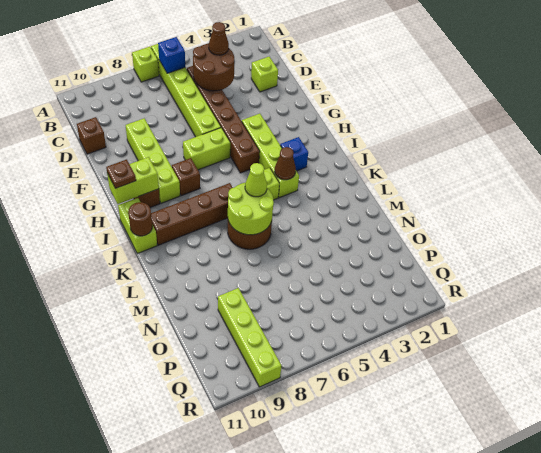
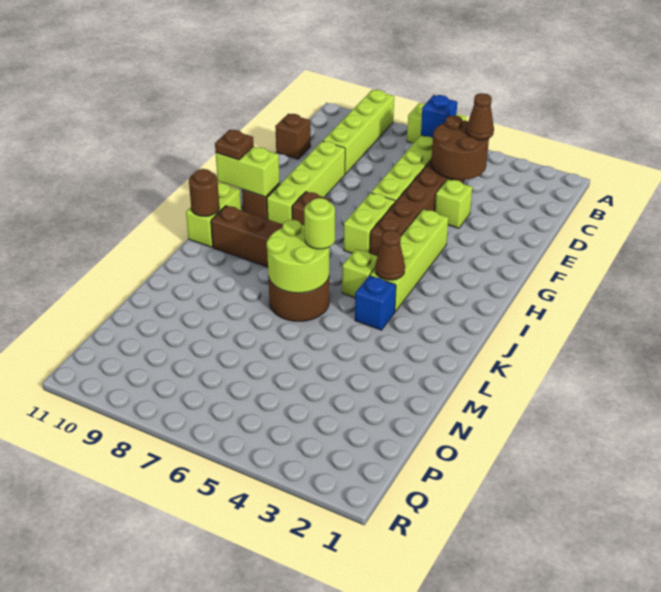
lime 1x1 brick [251,57,278,92] -> lime 1x1 brick moved to [435,179,472,228]
lime 1x2 brick [183,128,230,170] -> lime 1x2 brick turned to [344,193,395,253]
blue 1x1 brick [280,137,308,171] -> blue 1x1 brick moved to [355,276,396,330]
lime 1x1 cone [245,163,267,197] -> lime 1x1 round brick [304,198,335,249]
lime 1x4 brick [218,288,281,387] -> lime 1x4 brick moved to [323,90,394,174]

